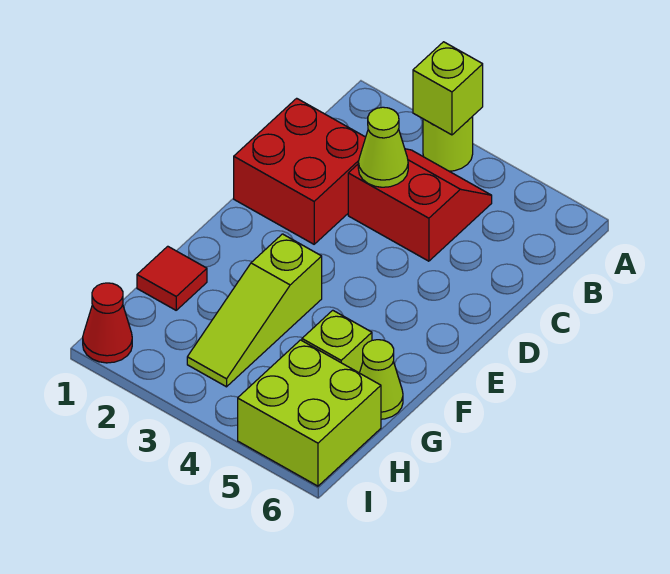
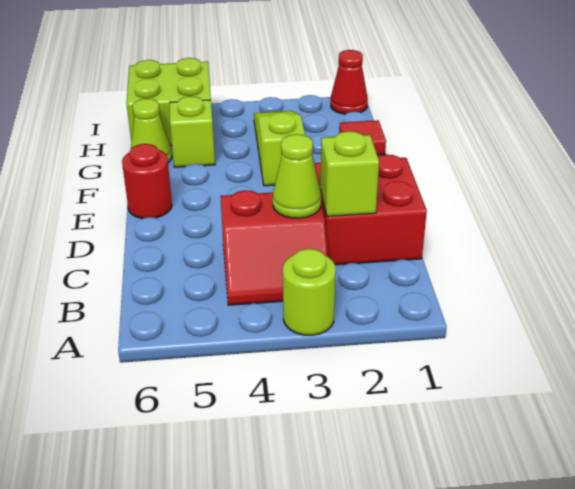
lime 1x1 brick [413,42,483,135] -> lime 1x1 brick moved to [320,131,379,216]
none -> red 1x1 round brick [122,144,172,219]

